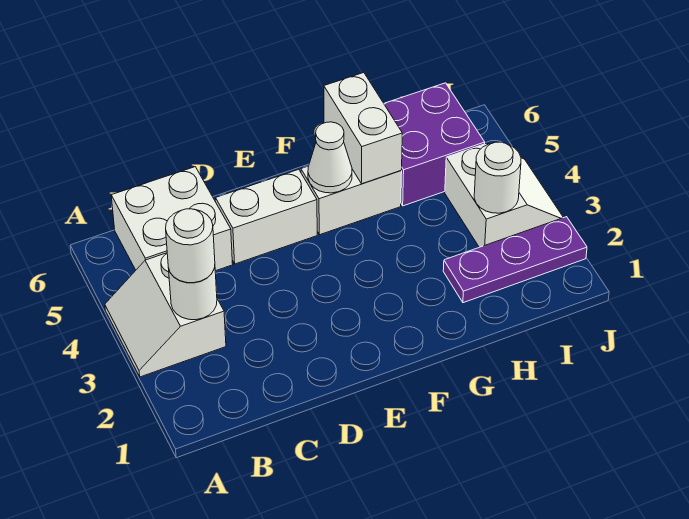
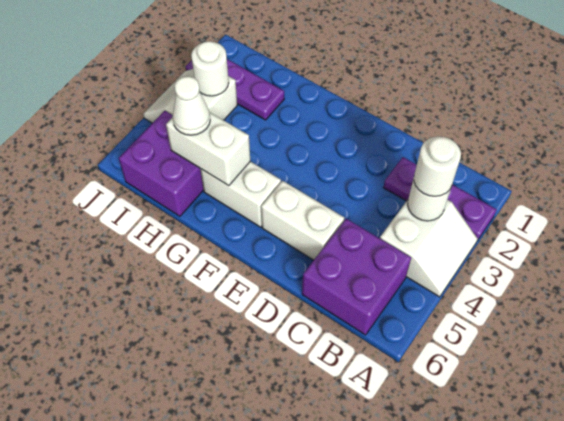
none -> purple 1x3 plate [383,157,497,241]
white 2x2 brick [111,167,233,271] -> purple 2x2 brick [302,219,411,335]
white 1x1 cone [308,122,352,193] -> white 1x1 cone moved to [173,76,210,135]
white 1x2 brick [324,73,402,184] -> white 1x2 brick turned to [166,112,250,186]

